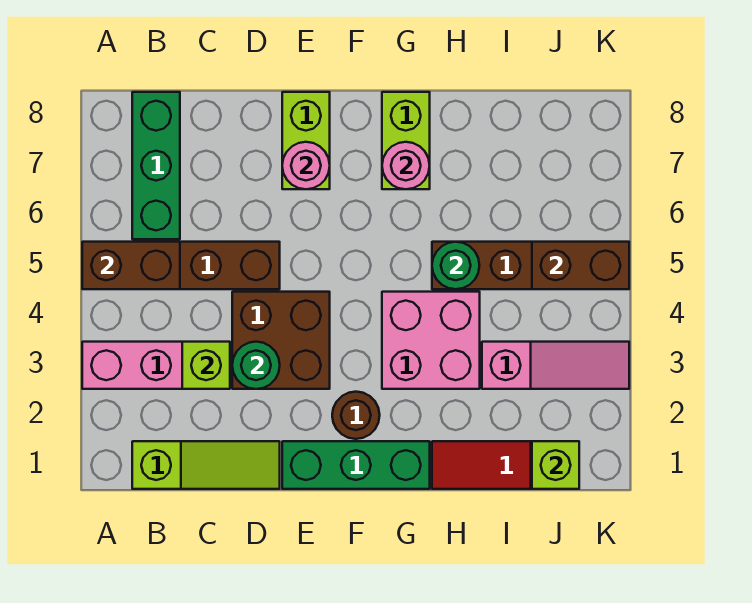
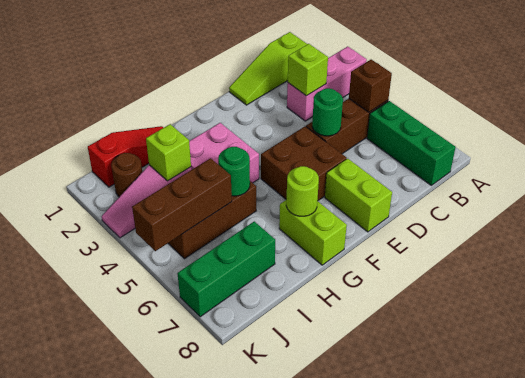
brown 1x2 brick [82,242,180,289] -> brown 1x1 brick [349,60,392,112]
brown 2x2 brick [232,292,330,389] -> brown 2x2 brick moved to [261,126,347,201]
green 1x1 round brick [232,342,280,389] -> green 1x1 round brick moved to [312,88,343,136]
green 1x3 brick [282,441,430,489] -> green 1x3 brick moved to [177,222,275,317]
pink 1x1 round brick [282,142,330,189] -> none
brown 1x1 round brick [332,392,380,439] -> brown 1x1 round brick moved to [111,153,142,197]
pink 1x1 round brick [382,142,430,189] -> lime 1x1 round brick [286,166,319,216]
lime 1x1 brick [532,441,579,489] -> lime 1x1 brick moved to [146,124,191,181]
brown 1x2 brick [532,242,629,289] -> brown 1x3 brick [132,158,232,251]

